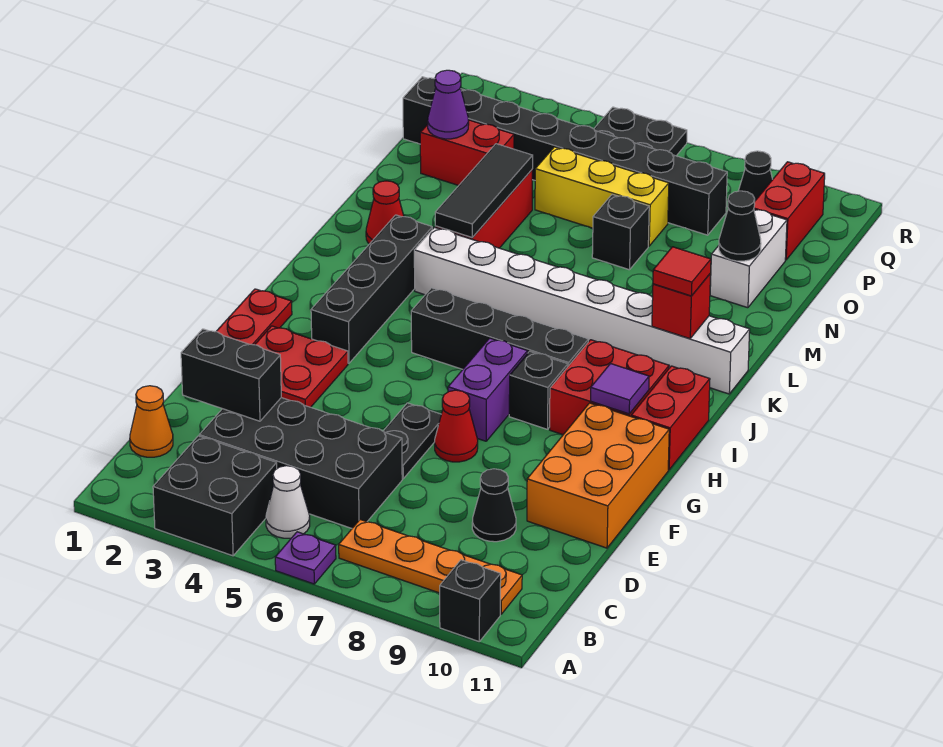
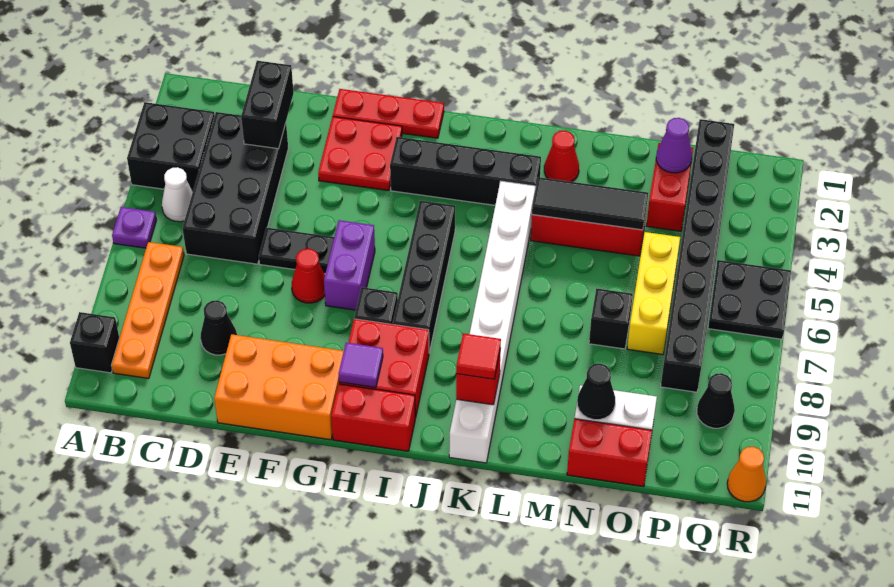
orange 1x1 cone [130,386,173,457] -> orange 1x1 cone moved to [727,447,766,502]
purple 1x2 brick [448,338,528,441] -> purple 1x2 brick turned to [324,220,375,310]
red 1x2 brick [754,162,825,260] -> red 1x2 brick moved to [567,419,652,487]

